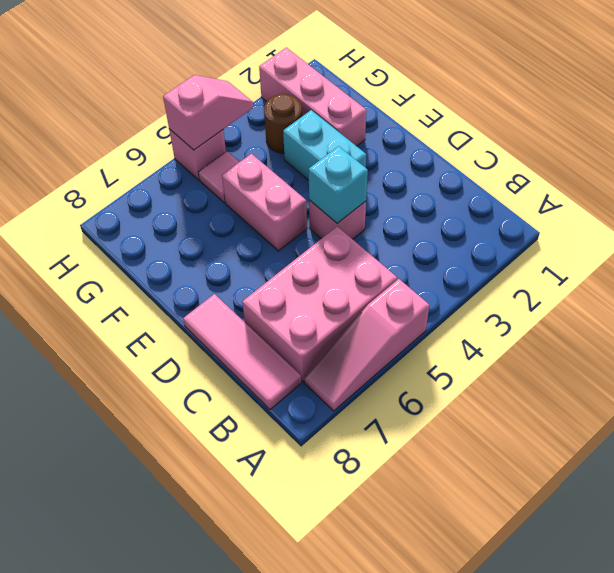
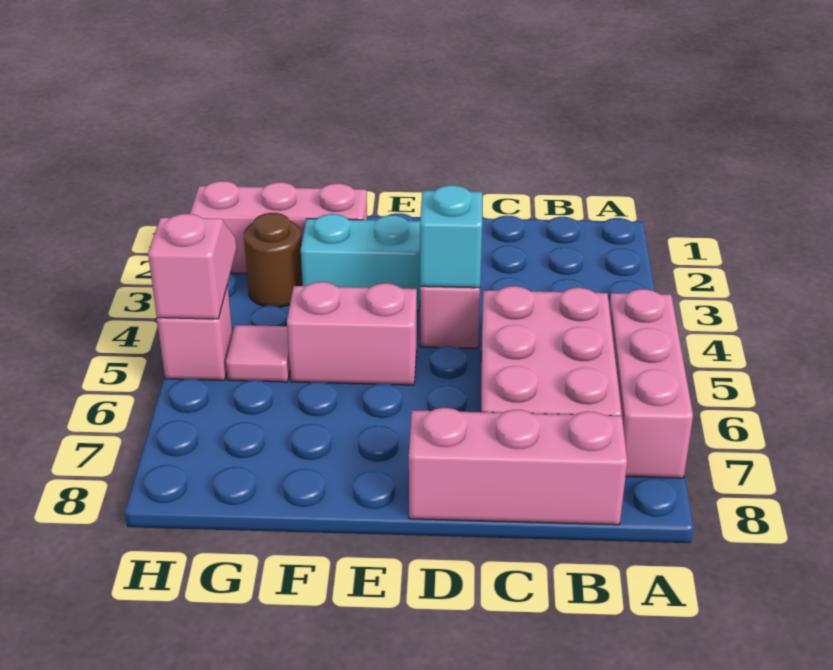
pink 1x3 slope [304,279,430,411] -> pink 1x3 brick [609,289,693,478]
pink 1x3 tile [183,294,301,410] -> pink 1x3 brick [409,408,627,525]

